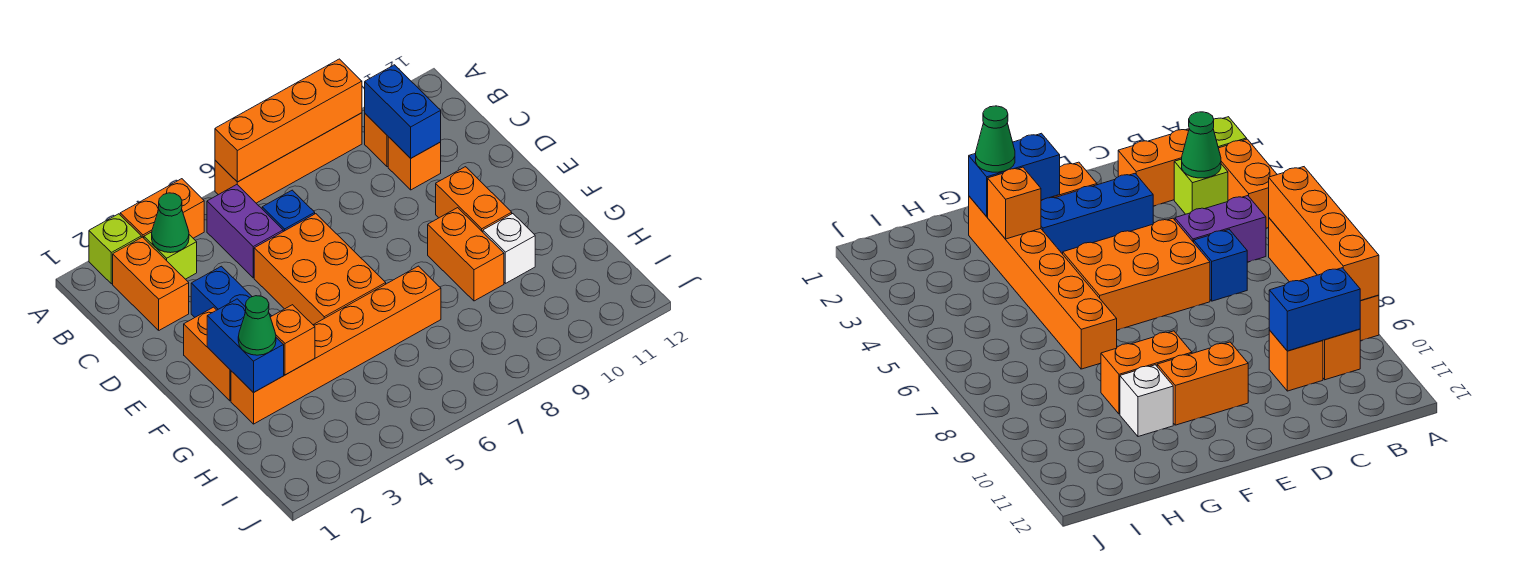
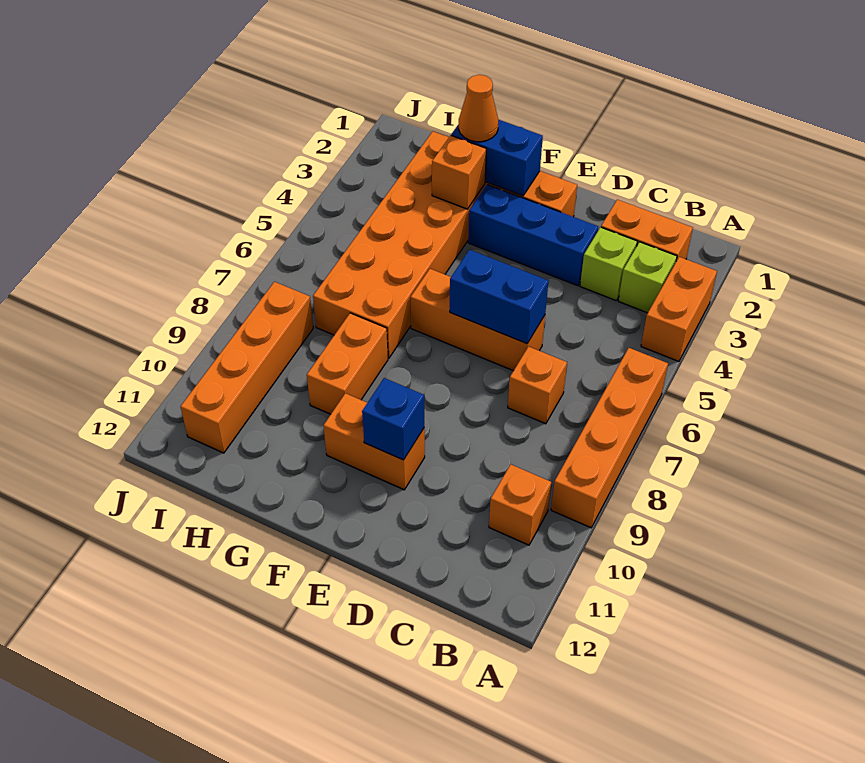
lime 1x1 brick [89,214,141,284] -> lime 1x1 brick moved to [580,227,637,301]
orange 1x4 brick [215,59,362,182] -> orange 1x4 brick moved to [181,282,313,453]
green 1x1 cone [152,193,189,253] -> none
purple 1x2 brick [207,185,283,278] -> none
blue 1x2 brick [365,65,441,158] -> blue 1x2 brick moved to [450,250,548,344]
blue 1x1 brick [262,190,315,231] -> blue 1x1 brick moved to [362,378,424,460]
orange 1x1 brick [388,137,441,190] -> orange 1x1 brick moved to [508,347,567,424]
orange 2x3 brick [254,214,386,325] -> orange 1x3 brick [411,269,545,371]
orange 1x2 brick [428,208,504,301] -> orange 1x2 brick turned to [307,313,388,414]
orange 1x6 brick [231,266,441,424] -> orange 2x6 brick [313,132,488,358]
green 1x1 cone [238,296,276,355] -> orange 1x1 cone [459,75,498,142]
white 1x1 brick [483,214,535,283] -> none

